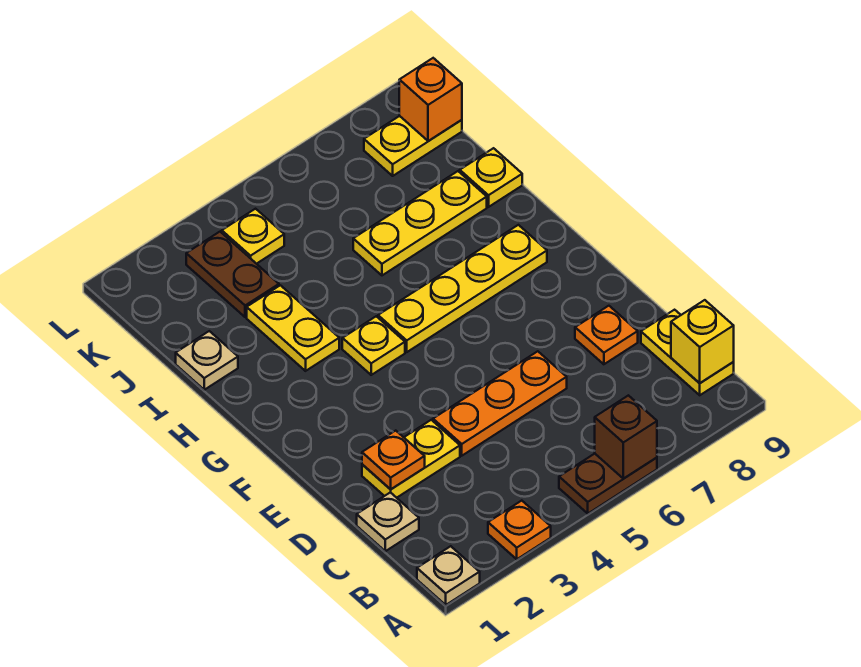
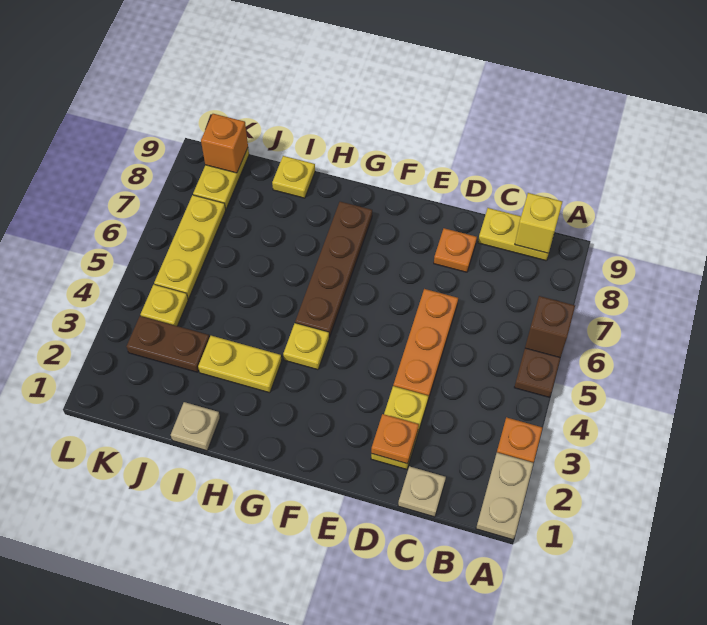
tan 1x1 plate [417,546,480,605] -> tan 1x2 plate [476,453,533,540]
yellow 1x4 plate [378,225,547,352] -> brown 1x4 plate [295,202,372,337]
yellow 1x3 plate [353,171,487,275] -> yellow 1x3 plate moved to [154,195,226,299]

